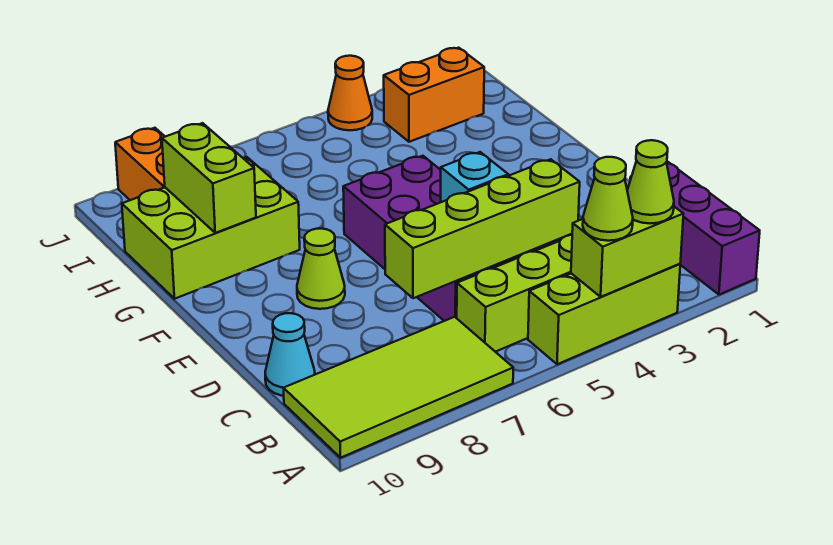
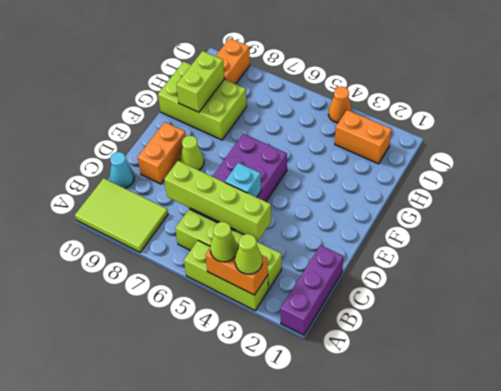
lime 1x2 brick [571,207,683,297] -> orange 1x2 brick [206,243,268,295]
lime 2x4 tile [283,317,513,458] -> lime 2x3 tile [75,178,168,252]
none -> orange 1x2 brick [137,122,186,184]

